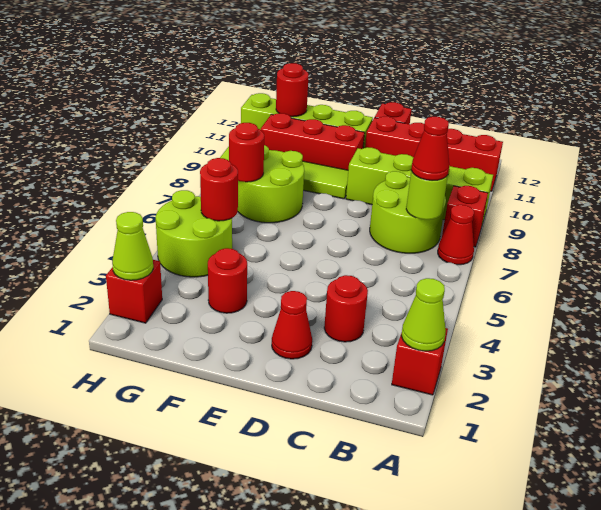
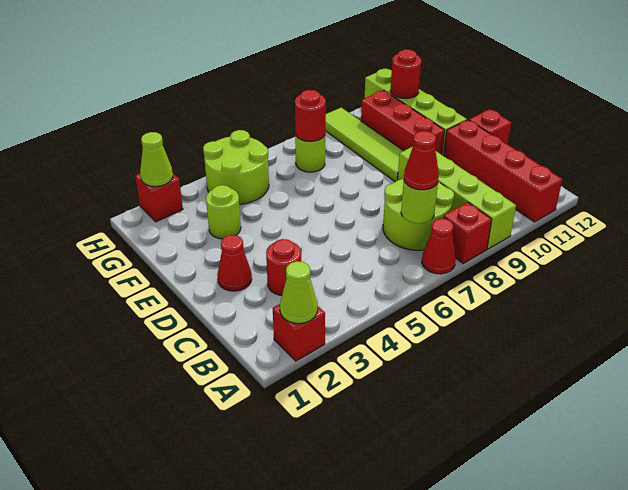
red 1x1 round brick [208,248,247,313] -> lime 1x1 round brick [206,185,241,239]
lime 2x2 round brick [238,145,304,223] -> lime 1x1 round brick [295,134,325,172]
red 1x1 round brick [200,158,238,221] -> none

